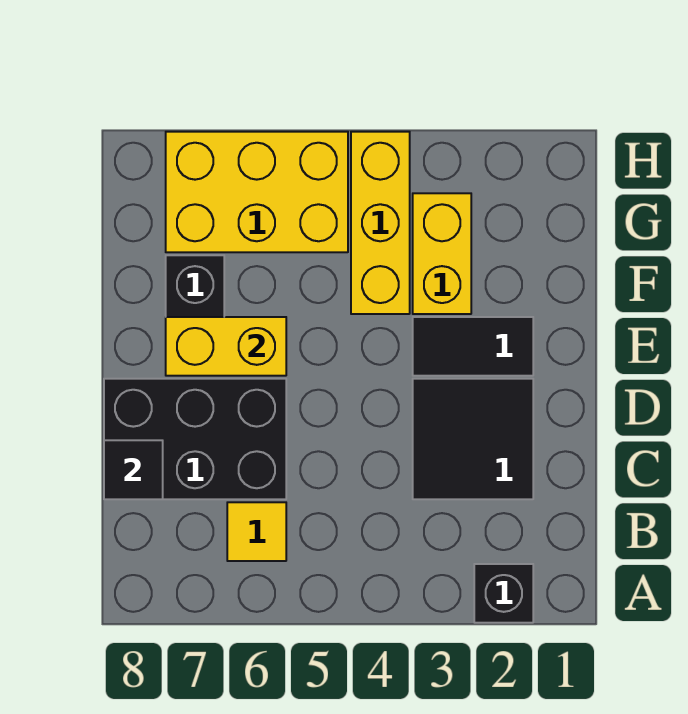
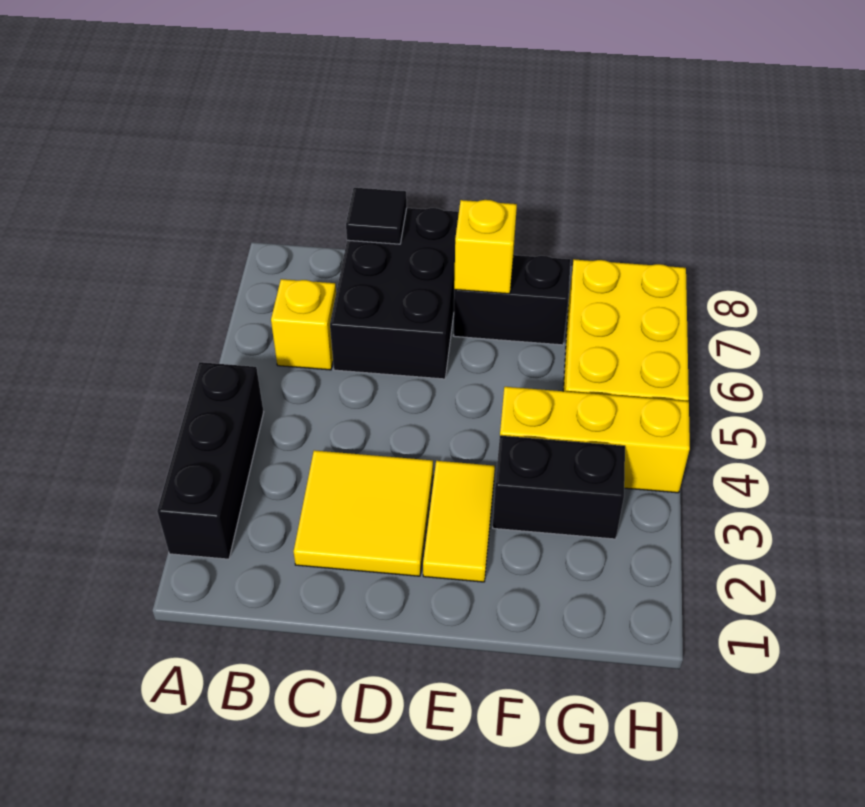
black 1x1 brick [474,564,533,623] -> black 1x3 brick [157,362,264,559]
yellow 1x1 tile [227,502,286,561] -> yellow 1x1 brick [271,279,336,370]
black 2x2 tile [413,379,533,499] -> yellow 2x2 tile [294,450,433,576]
black 1x2 tile [413,317,533,376] -> yellow 1x2 tile [423,461,495,582]
yellow 1x2 brick [166,317,286,376] -> yellow 1x1 brick [454,200,517,294]
yellow 1x2 brick [413,193,471,314] -> black 1x2 brick [493,436,625,539]

